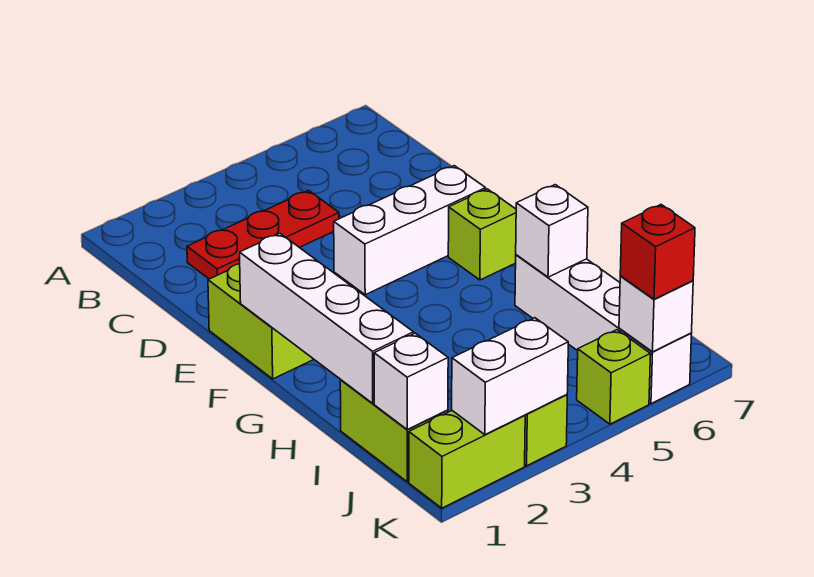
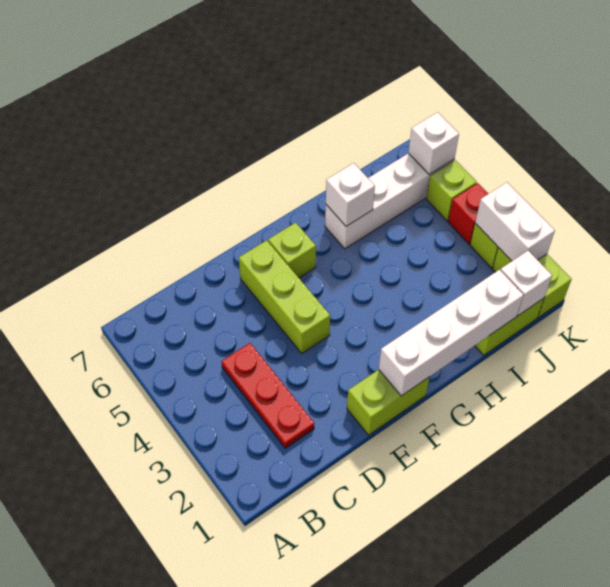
white 1x3 brick [334,166,486,295] -> lime 1x3 brick [239,240,330,353]
red 1x1 brick [620,205,695,299] -> red 1x1 brick moved to [448,183,488,244]

